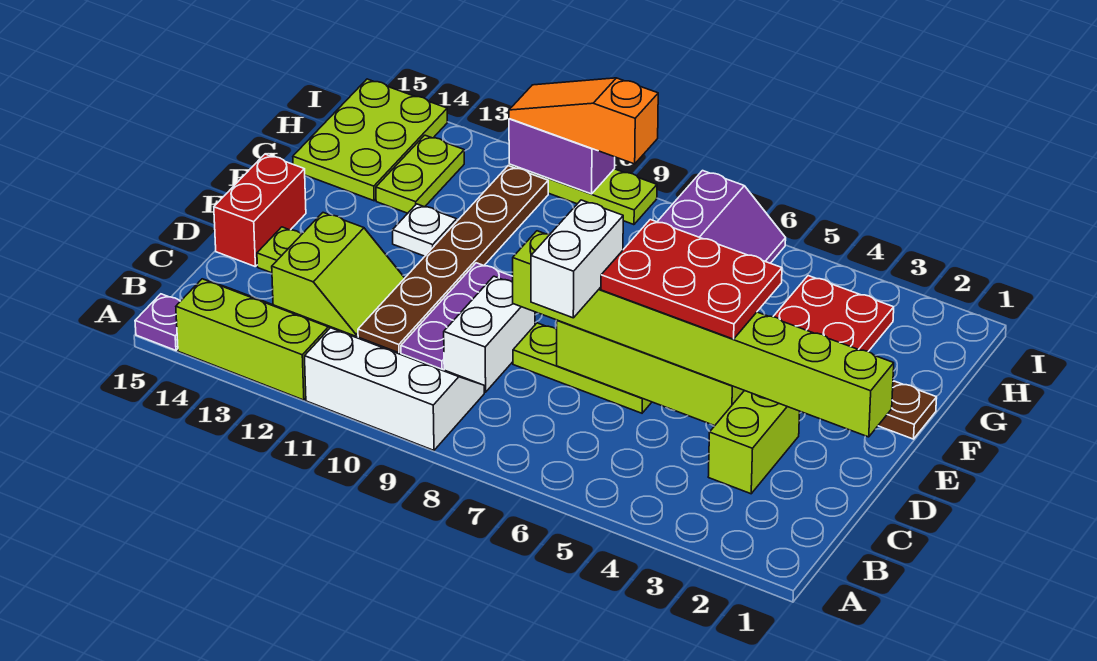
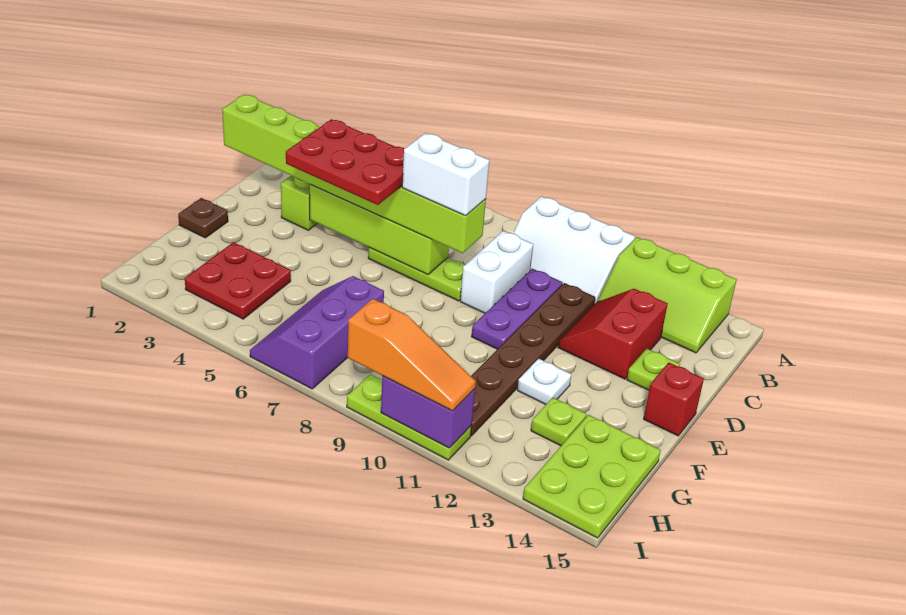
purple 1x1 plate [135,294,180,350] -> none
white 1x2 brick [531,200,623,318] -> white 1x2 brick turned to [402,133,489,216]
lime 2x2 slope [272,213,404,337] -> red 2x2 slope [558,289,668,379]
red 1x2 brick [214,154,306,266] -> red 1x1 brick [644,363,704,436]
lime 1x2 plate [376,135,464,213] -> lime 1x1 plate [531,398,587,446]

